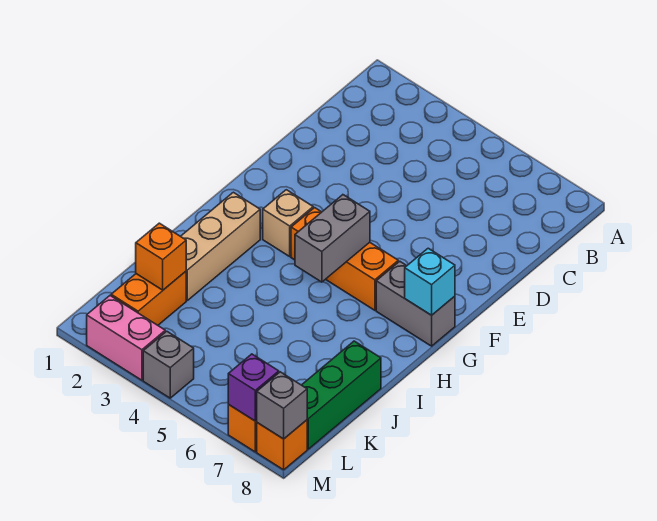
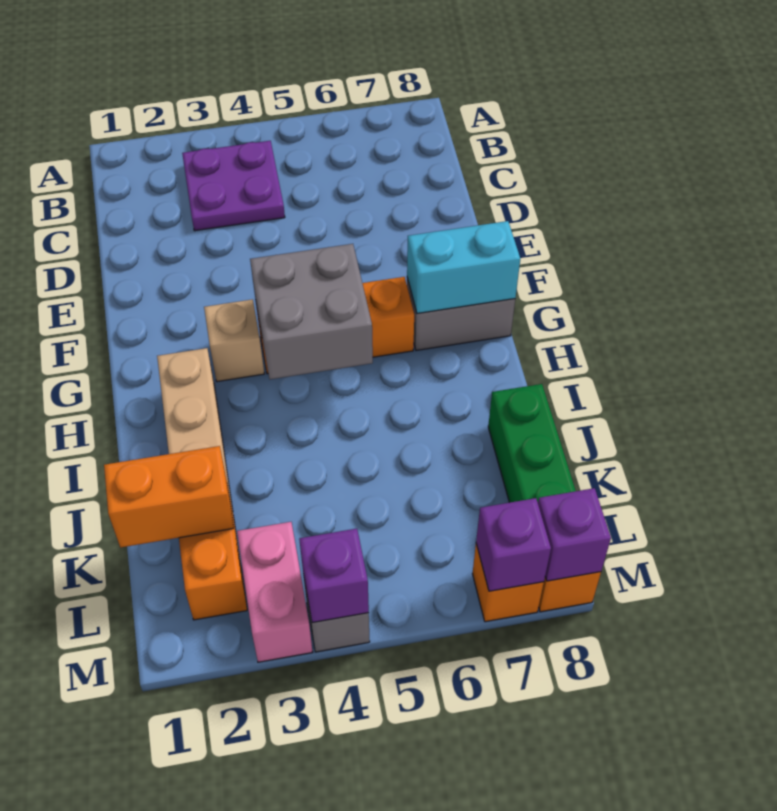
none -> purple 2x2 plate [182,141,285,231]
grey 1x2 brick [295,195,370,282] -> grey 2x2 brick [250,244,373,379]
cyan 1x1 brick [405,248,455,315] -> cyan 1x2 brick [407,221,520,313]
orange 1x1 brick [136,223,186,290] -> orange 1x2 brick [104,446,234,548]
pink 1x2 brick [87,296,165,380] -> pink 1x2 brick turned to [237,522,312,662]
none -> purple 1x1 brick [299,529,369,623]
grey 1x1 brick [256,372,307,439] -> purple 1x1 brick [538,488,611,581]

